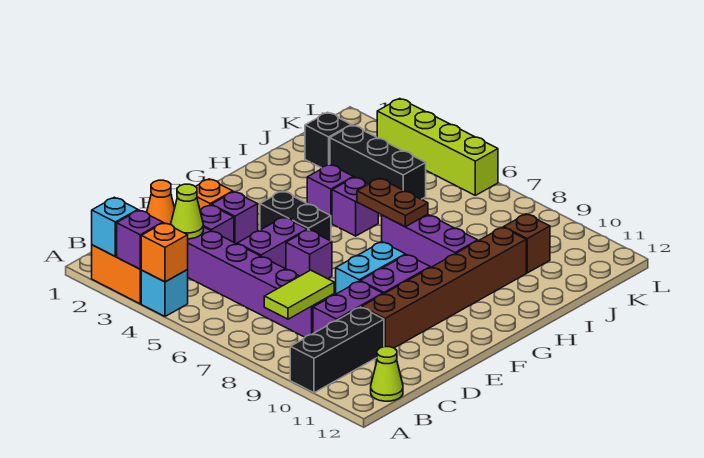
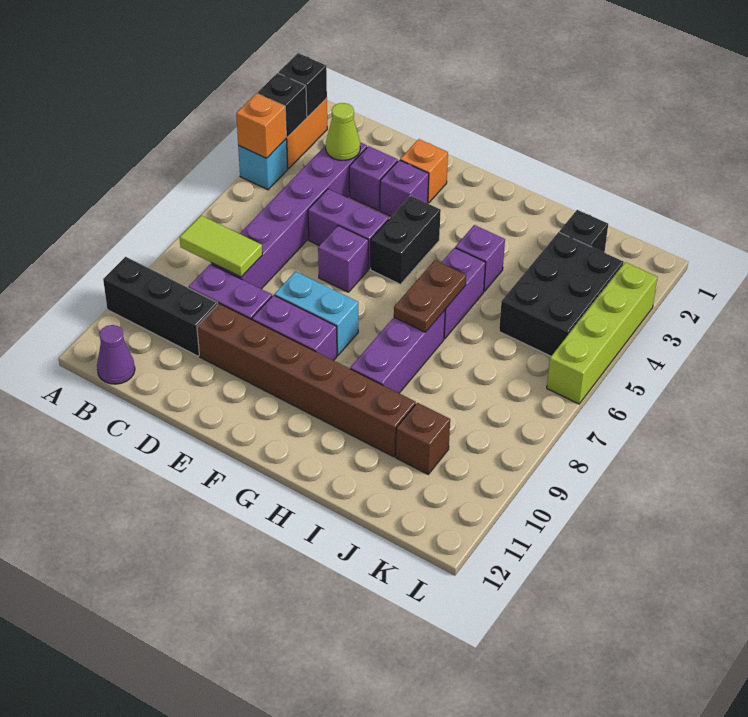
cyan 1x1 brick [92,197,138,256] -> black 1x1 brick [279,53,327,117]
purple 1x1 brick [117,210,163,269] -> black 1x1 brick [258,73,307,137]
lime 1x1 cone [371,347,403,401] -> purple 1x1 cone [97,325,135,384]
orange 1x1 cone [147,180,175,225] -> none
purple 1x1 brick [332,177,378,236] -> purple 1x2 brick [442,248,486,339]
black 1x3 brick [330,125,426,199] -> black 2x3 brick [499,232,623,356]

